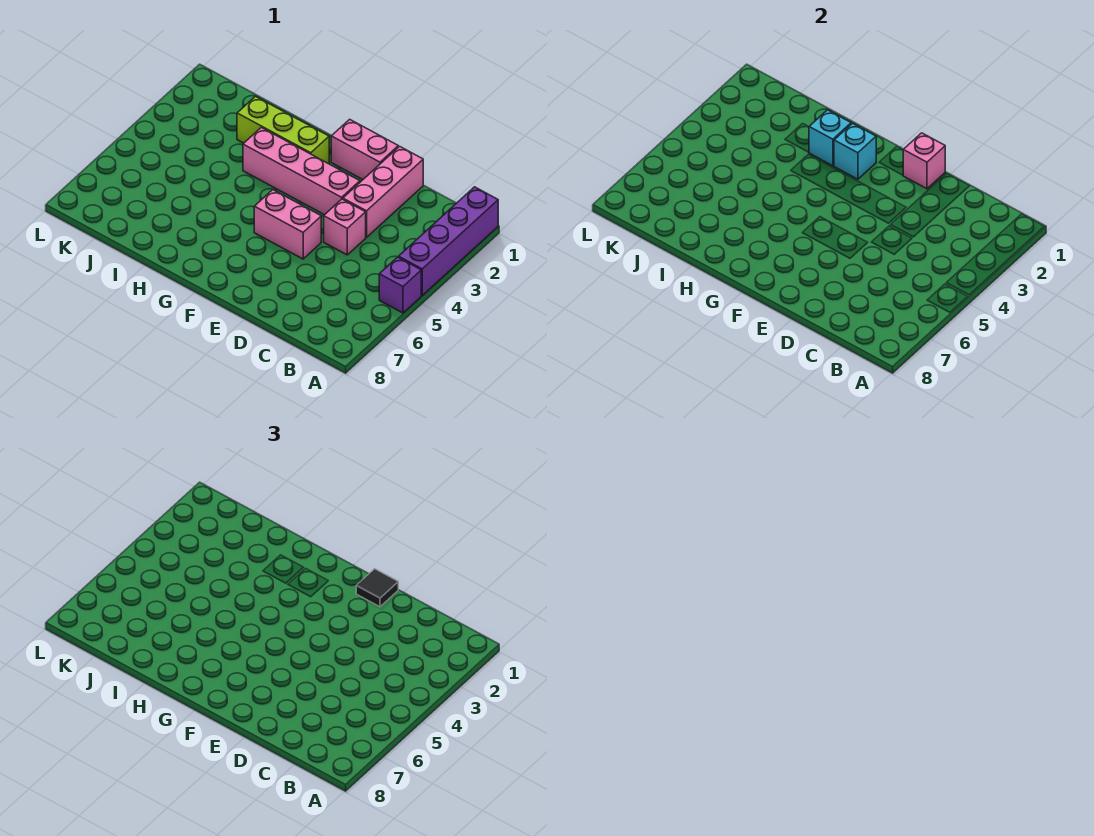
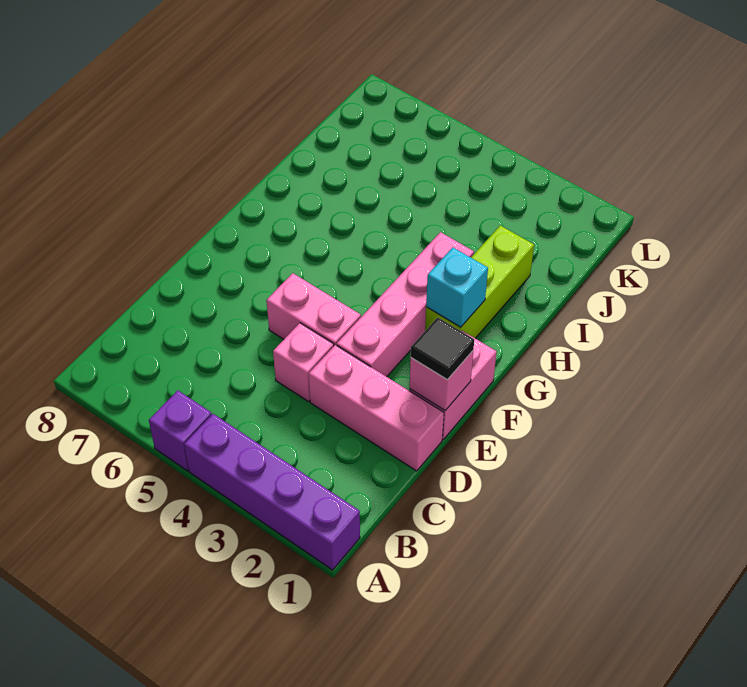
pink 1x2 brick [254,190,321,259] -> pink 1x2 brick turned to [266,273,361,346]
cyan 1x1 brick [809,110,851,166] -> none

